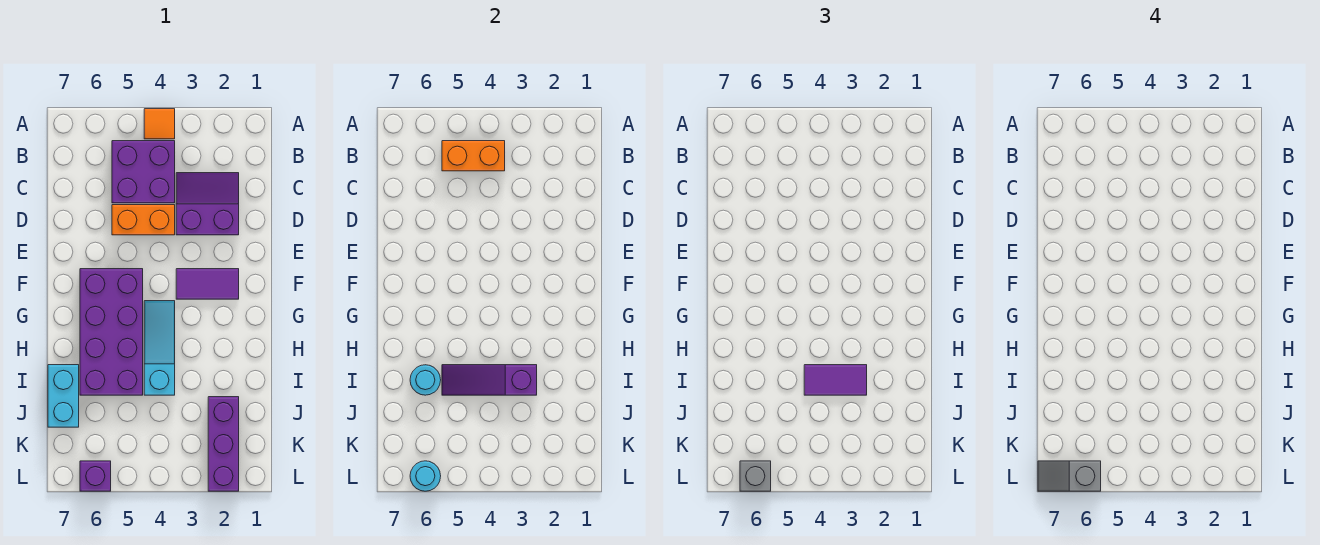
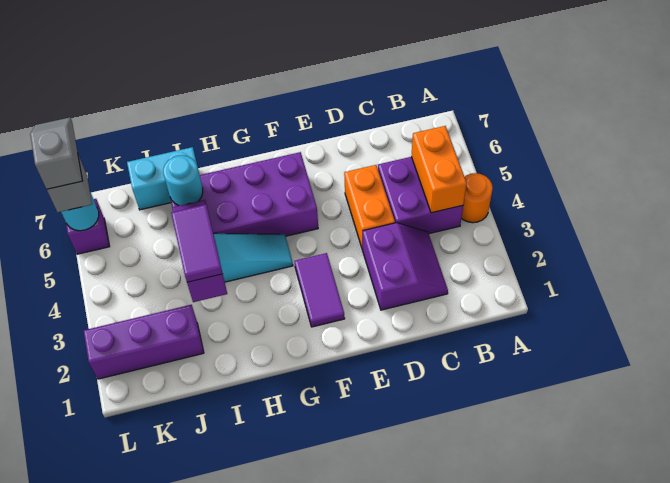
orange 1x1 tile [144,109,175,139] -> orange 1x1 round brick [462,173,493,223]

